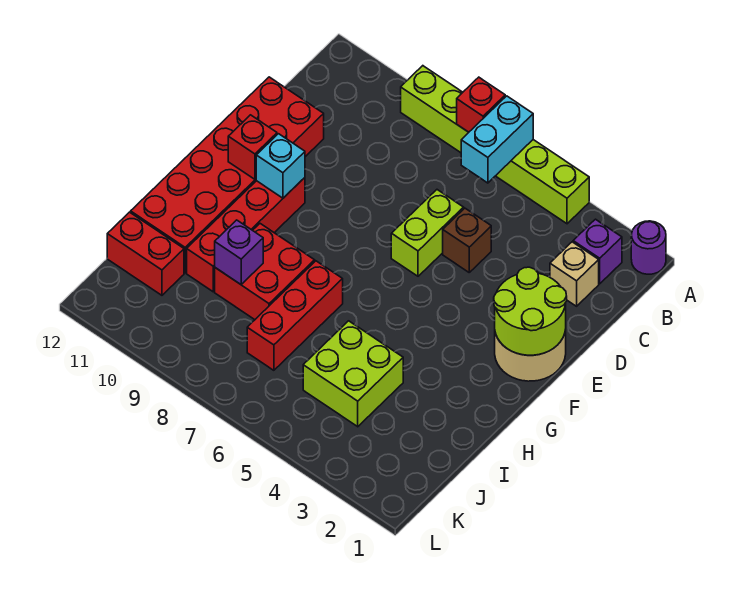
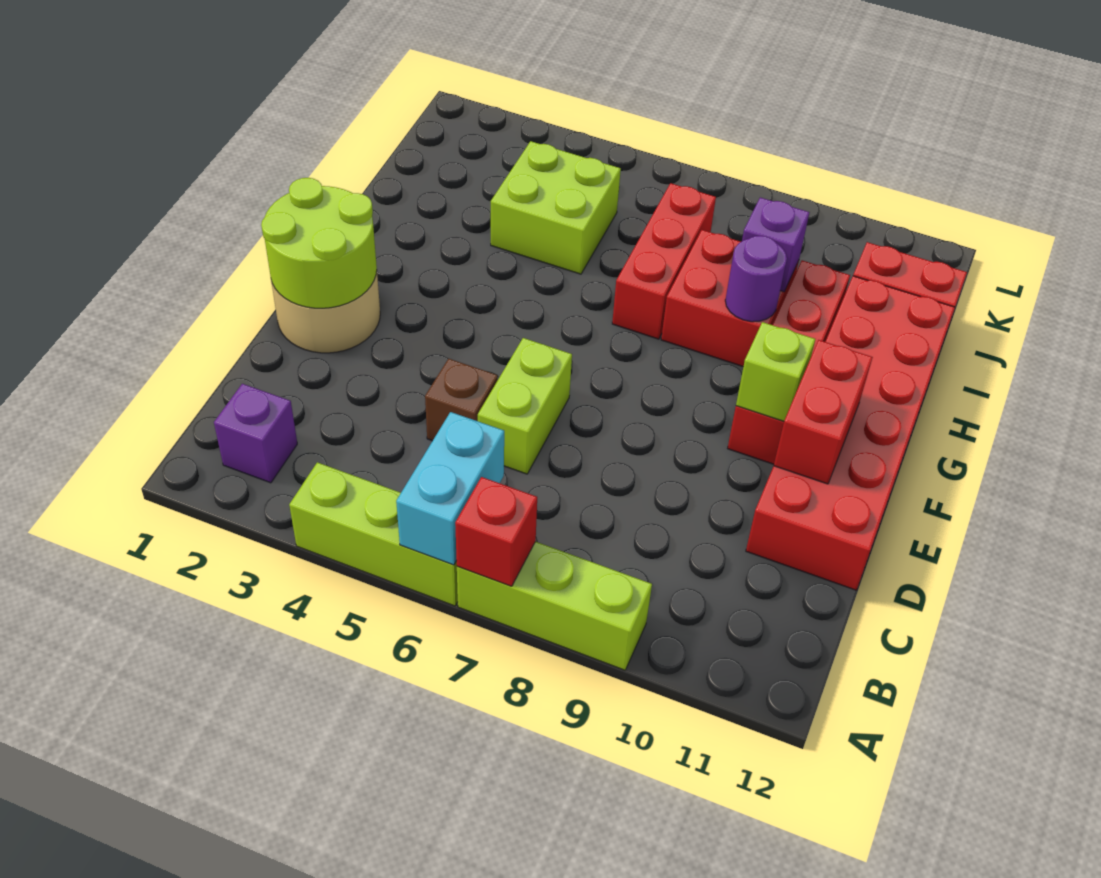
purple 1x1 round brick [631,221,666,274] -> purple 1x1 round brick moved to [725,236,787,322]
tan 1x1 brick [550,242,599,306] -> none
cyan 1x1 brick [256,134,305,198] -> lime 1x1 brick [736,322,815,421]
red 1x1 brick [228,115,277,179] -> red 1x2 brick [774,340,873,484]

